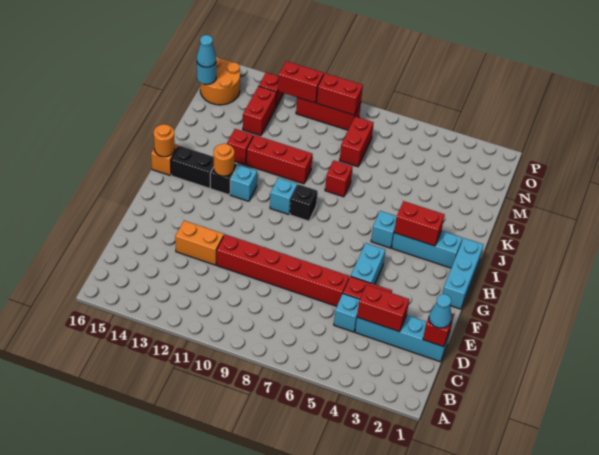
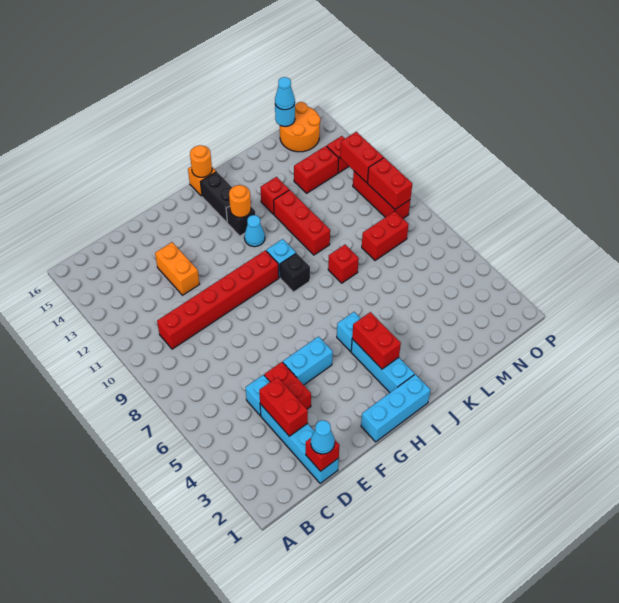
red 1x6 brick [217,234,349,306] -> red 1x6 brick turned to [157,250,279,349]
cyan 1x1 brick [230,165,257,201] -> cyan 1x1 cone [244,215,265,247]

